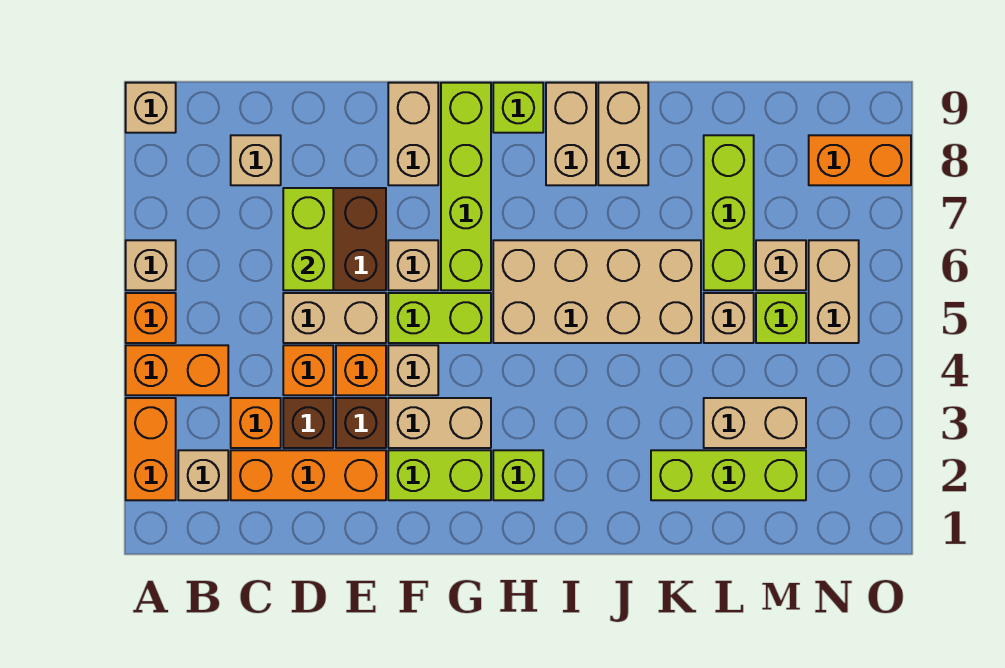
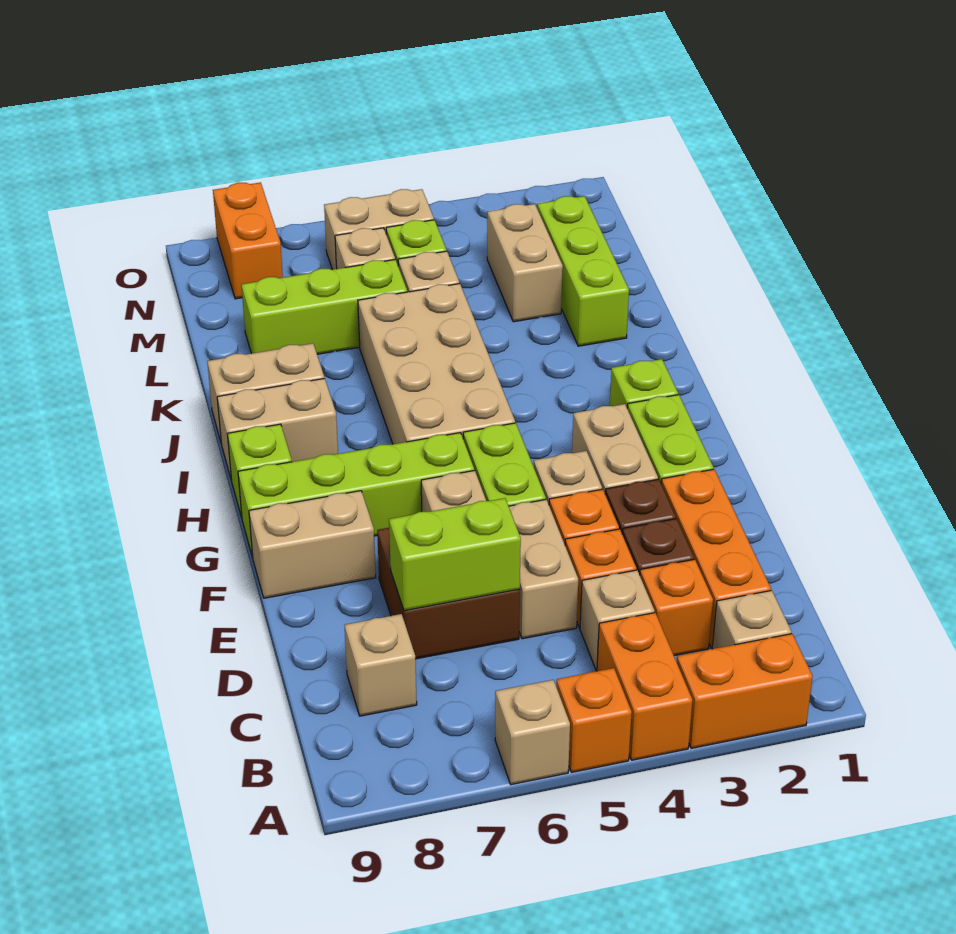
tan 1x1 brick [126,83,176,133] -> tan 1x1 brick moved to [580,570,655,671]

